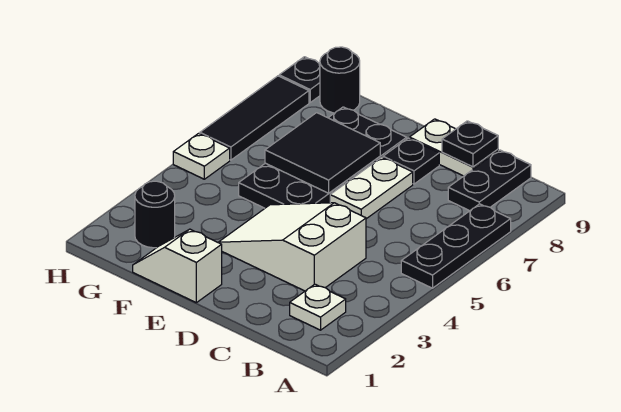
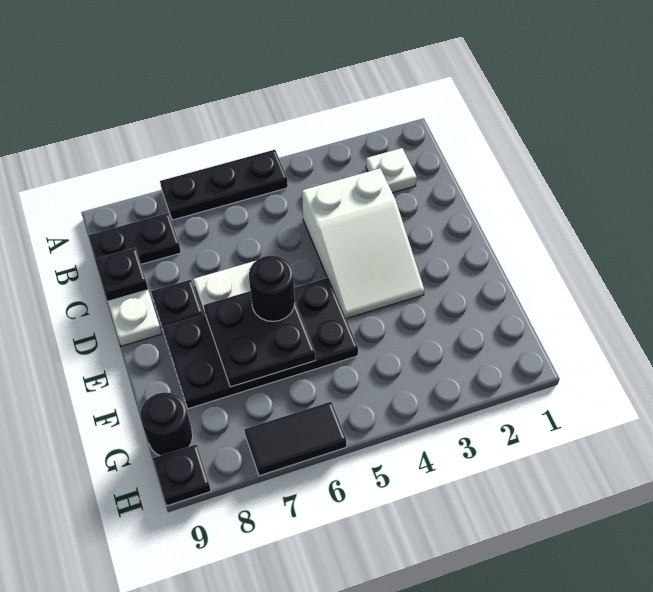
white 1x2 slope [133,229,222,303] -> none
black 2x2 tile [265,113,380,193] -> black 2x2 plate [204,291,315,387]
black 1x1 round brick [135,181,175,248] -> black 1x1 round brick moved to [249,256,295,321]
white 1x1 plate [173,133,230,179] -> none
black 1x3 tile [200,76,309,160] -> black 1x2 tile [245,402,346,476]

